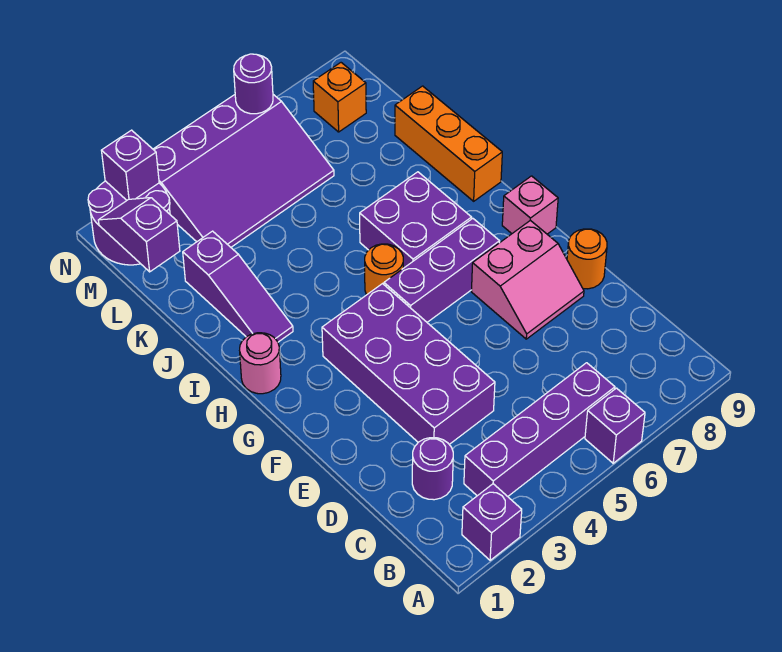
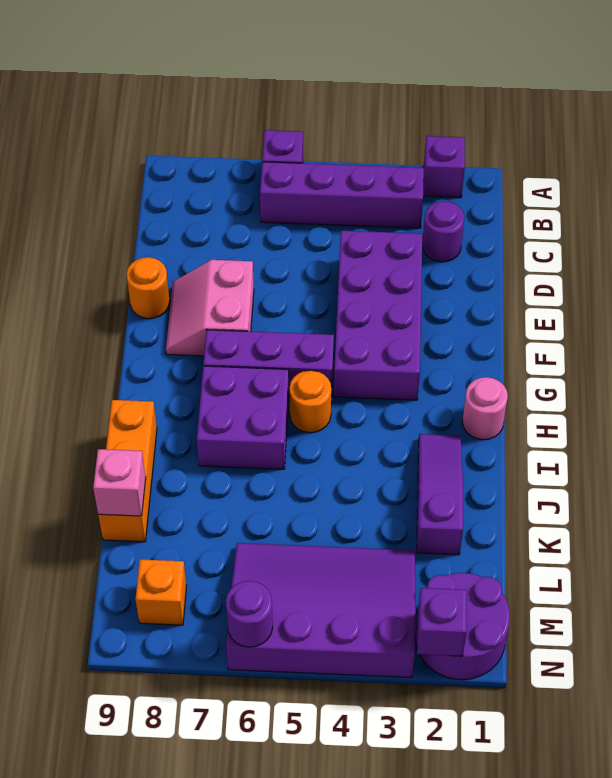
pink 2x2 slope [471,220,584,339] -> pink 2x2 slope turned to [166,260,254,356]
pink 1x1 brick [502,176,558,234] -> pink 1x1 brick moved to [93,449,146,516]
purple 1x2 slope [98,198,180,272] -> none

